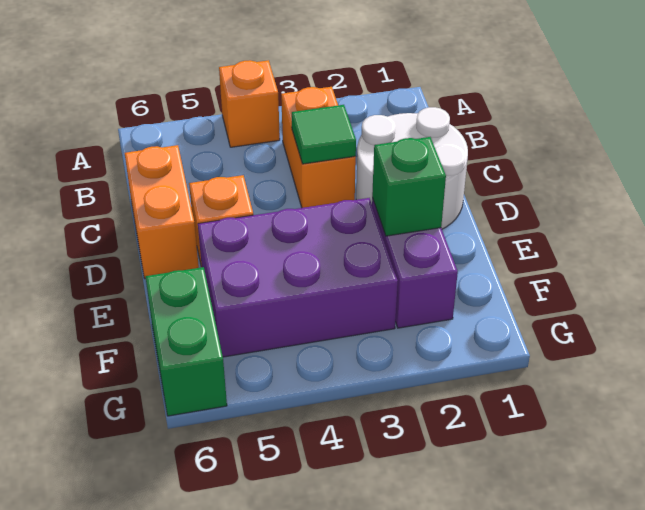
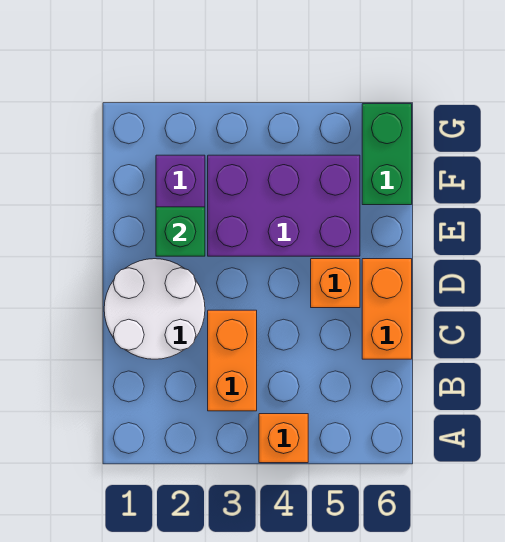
green 1x1 tile [292,105,356,164] -> none

